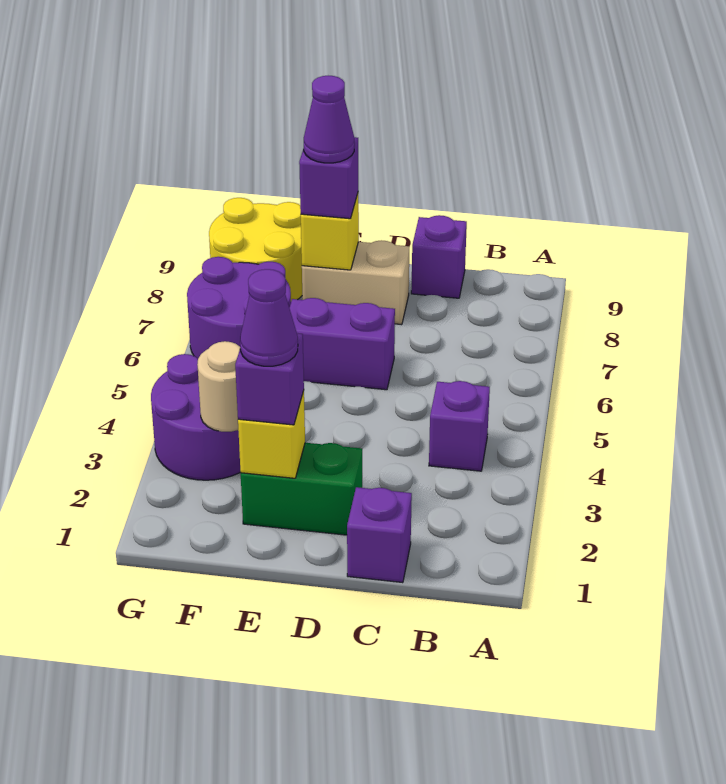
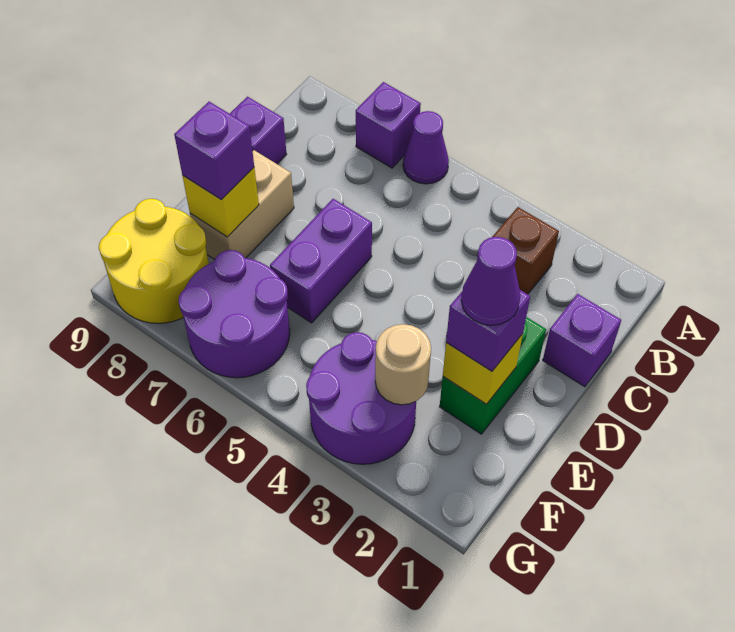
none -> brown 1x1 brick [492,207,559,294]
purple 1x1 brick [429,381,490,471] -> purple 1x1 brick moved to [356,82,421,168]
purple 1x1 cone [304,76,354,163] -> purple 1x1 cone moved to [403,111,449,184]

